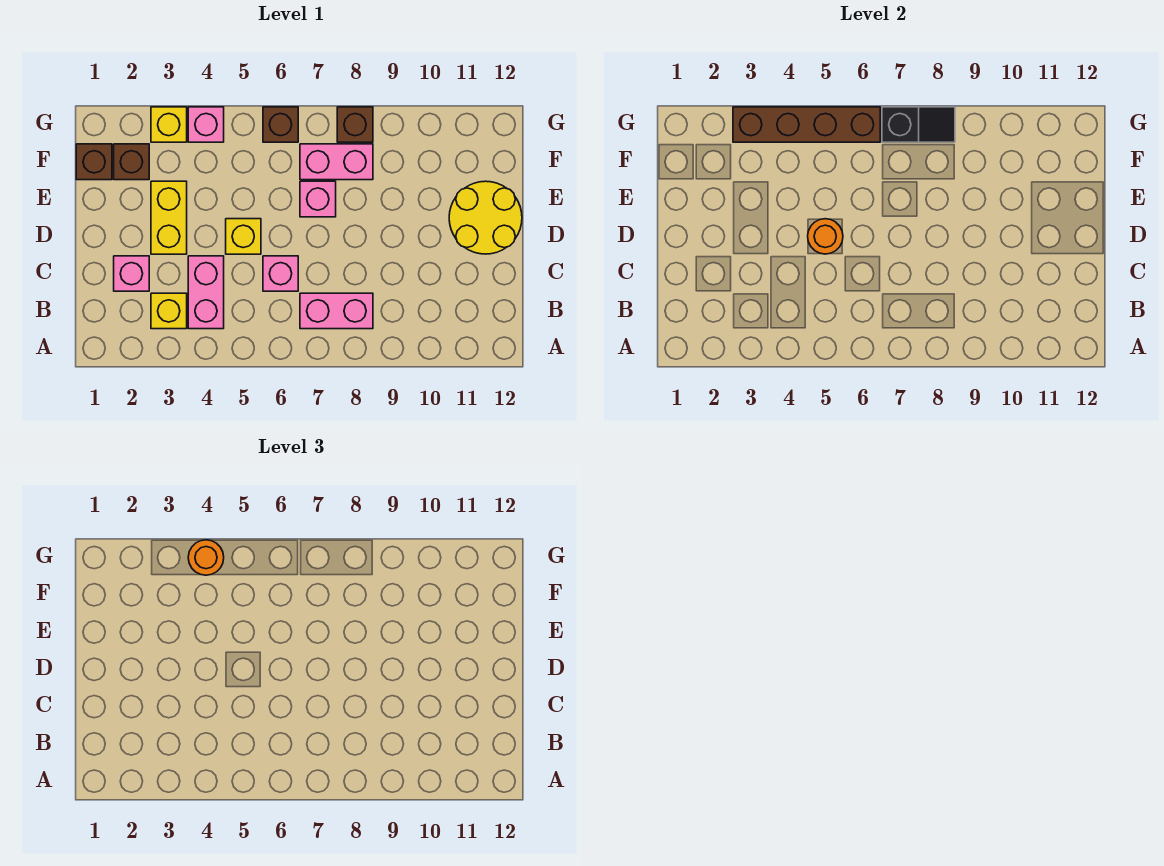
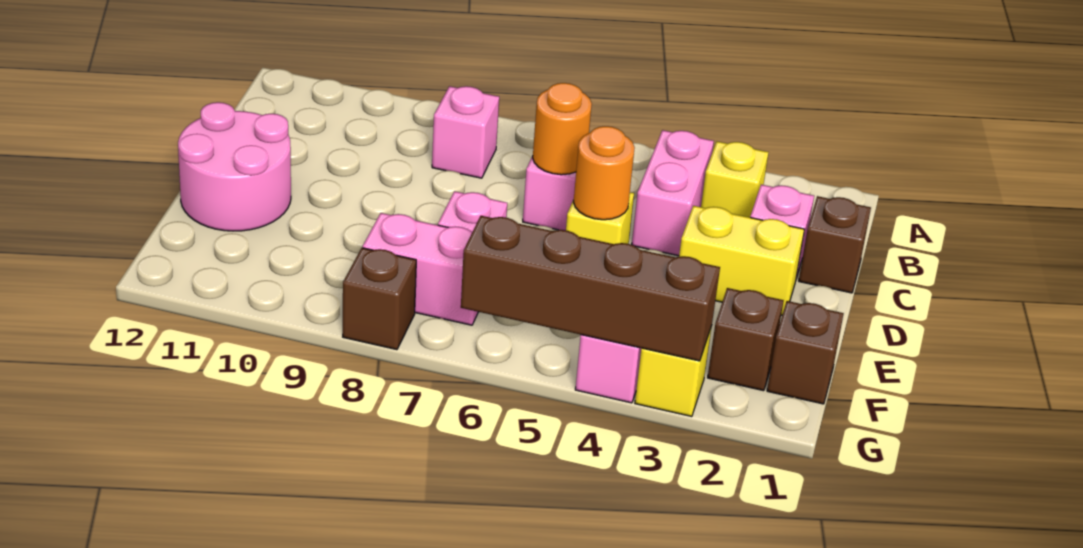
pink 1x2 brick [300,293,373,329] -> pink 1x1 brick [432,86,499,178]
yellow 1x2 brick [151,181,187,254] -> yellow 1x2 brick turned to [679,206,805,315]
yellow 2x2 round brick [449,181,522,254] -> pink 2x2 round brick [178,102,291,231]
orange 1x1 round brick [188,540,224,575] -> orange 1x1 round brick moved to [533,83,592,175]
brown 1x1 brick [263,107,298,142] -> brown 1x1 brick moved to [799,196,871,293]
black 1x2 slope [882,107,955,142] -> none

